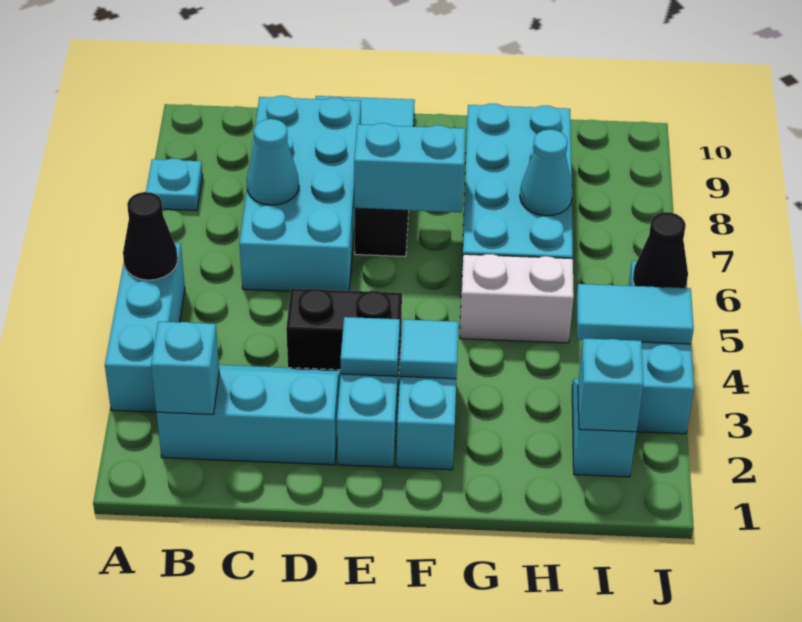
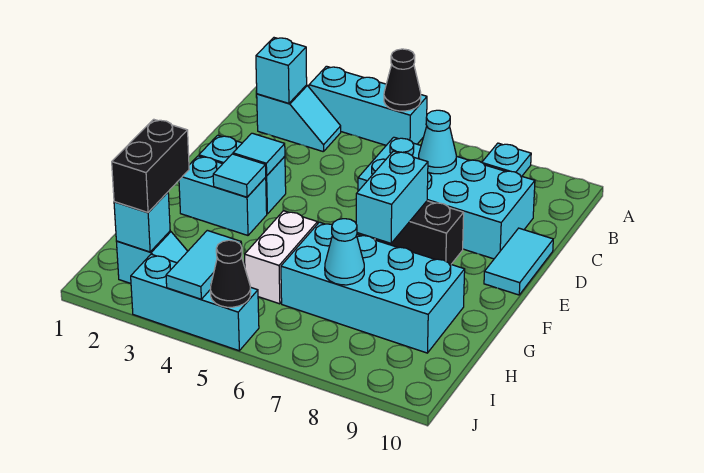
cyan 2x3 slope [156,365,341,465] -> cyan 1x2 slope [257,85,341,152]
black 1x2 brick [286,288,402,370] -> black 1x2 brick moved to [112,119,189,212]

